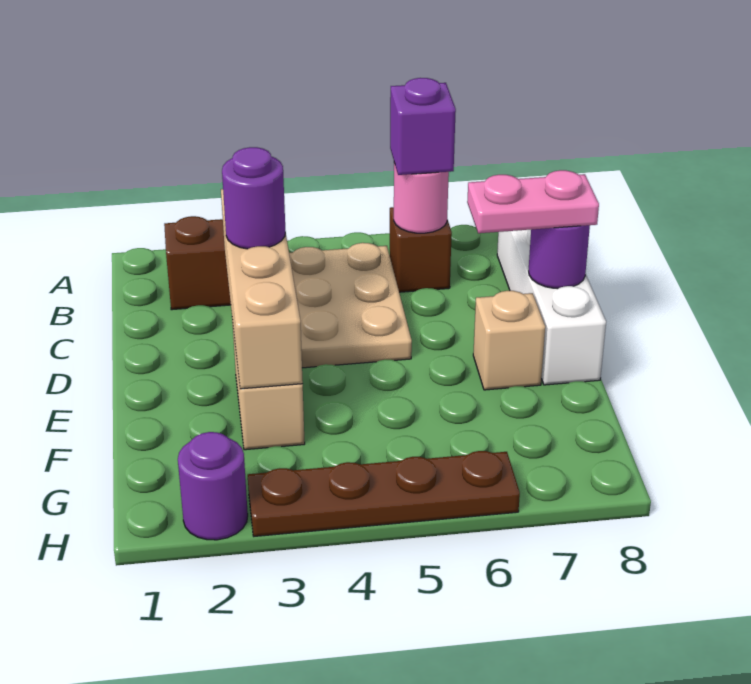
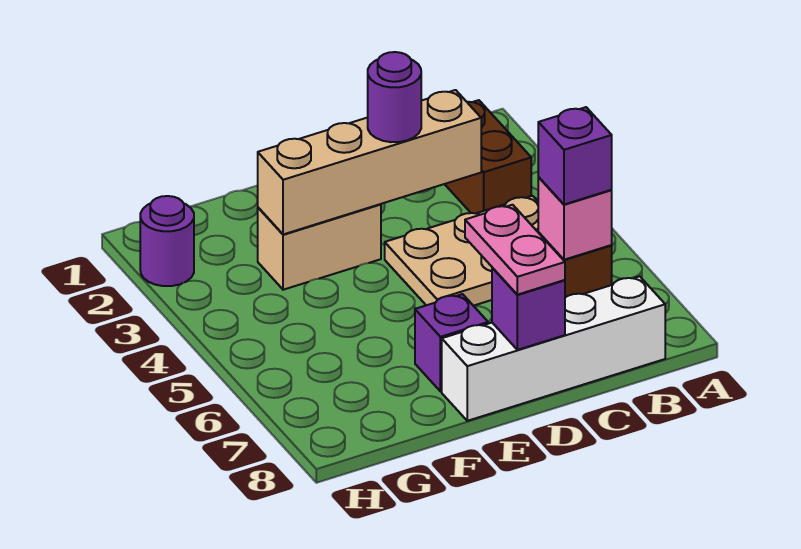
pink 1x1 round brick [394,163,449,233] -> pink 1x1 brick [538,178,612,260]
purple 1x1 round brick [529,225,590,289] -> purple 1x1 brick [492,268,565,350]
tan 1x1 brick [473,291,545,390] -> purple 1x1 brick [415,294,488,392]
brown 1x4 plate [248,451,520,536] -> none

